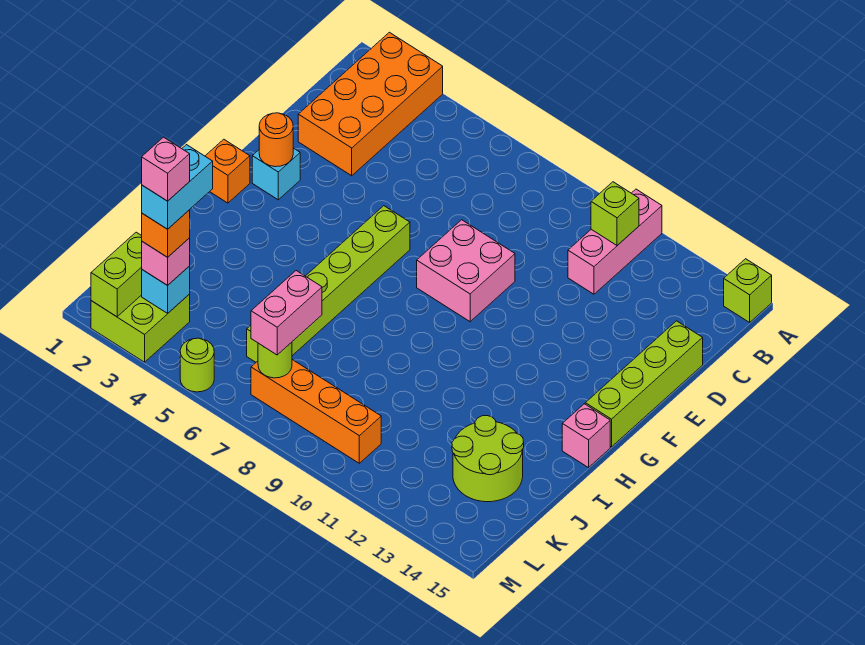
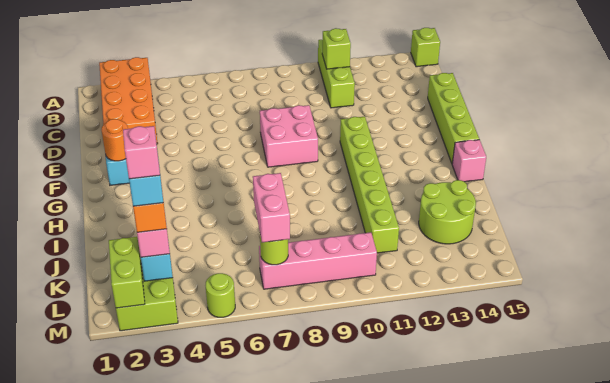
pink 1x3 brick [568,189,662,294] -> lime 1x3 brick [318,40,355,108]
lime 1x6 brick [247,206,410,362] -> lime 1x6 brick moved to [340,117,399,253]
orange 1x1 brick [205,139,250,203] -> none
orange 1x4 brick [251,360,381,463] -> pink 1x4 brick [259,232,377,289]

